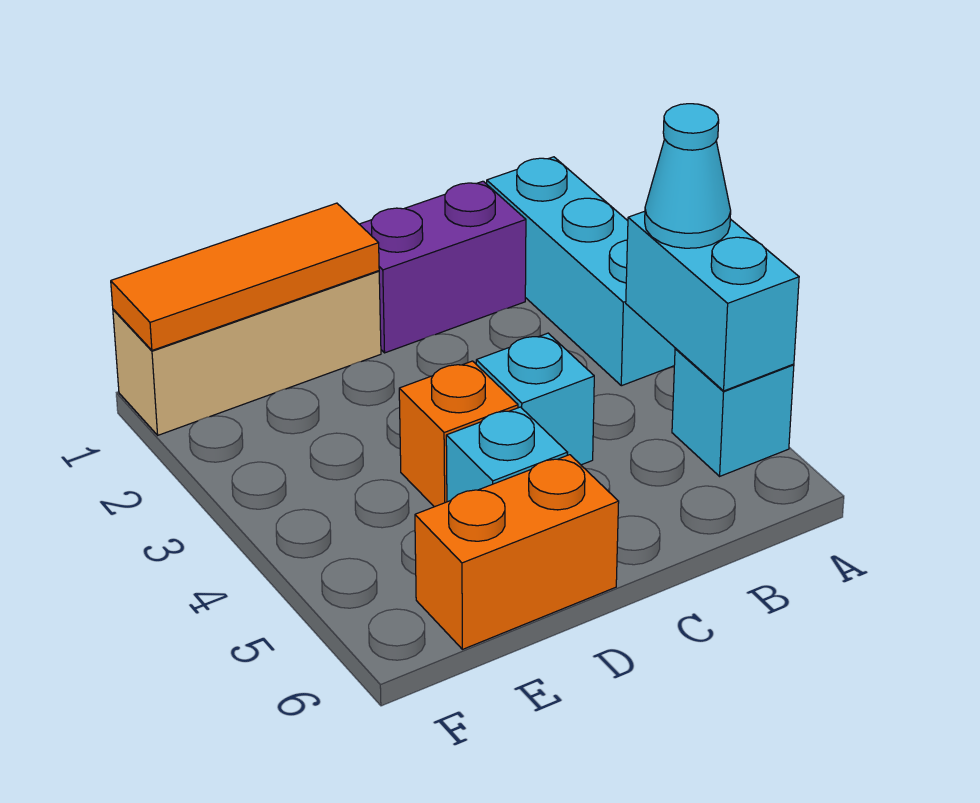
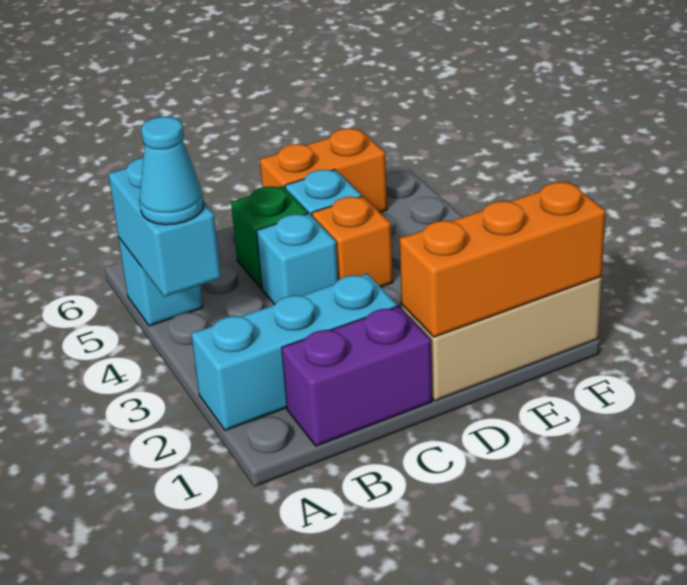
cyan 1x3 brick [487,157,675,386] -> cyan 1x3 brick turned to [191,273,397,430]
none -> green 1x1 brick [231,186,308,288]
orange 1x3 tile [111,203,379,350] -> orange 1x3 brick [400,182,606,337]

